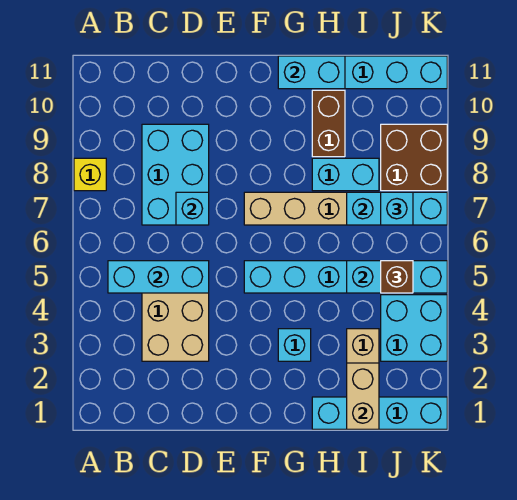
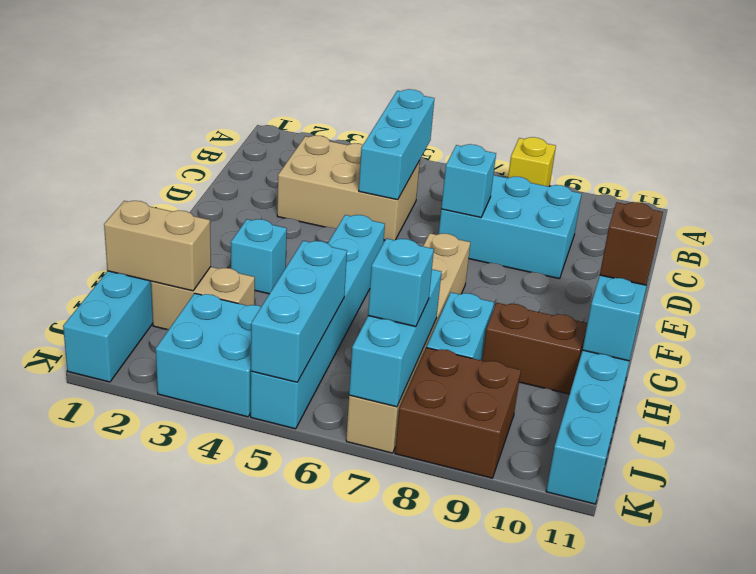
brown 1x1 brick [381,261,413,293] -> brown 1x1 brick moved to [600,202,663,285]

